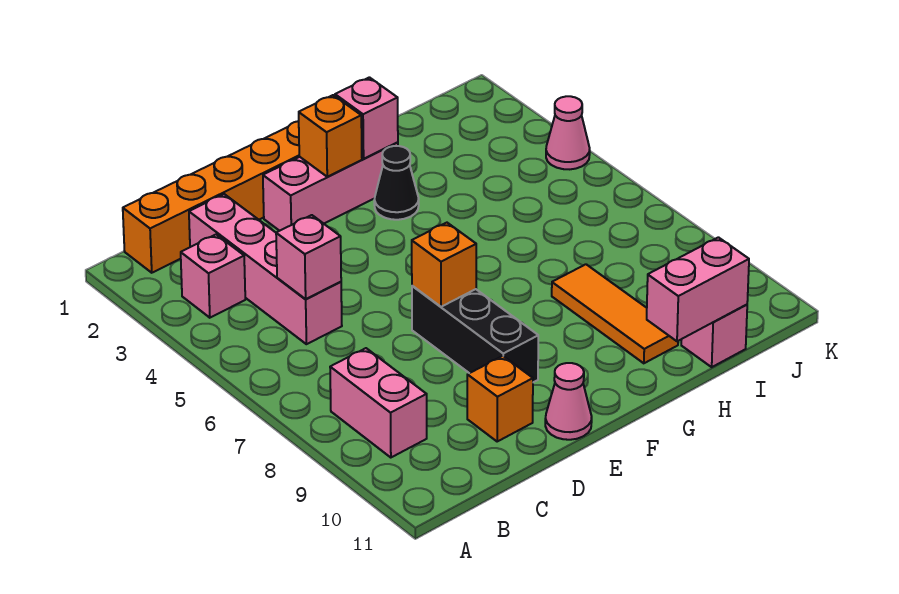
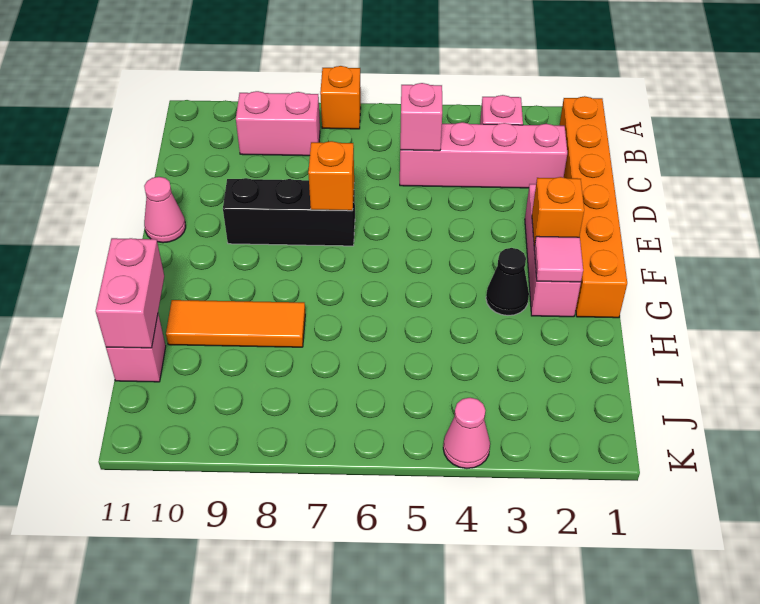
orange 1x1 brick [467,356,533,441] -> orange 1x1 brick moved to [320,66,361,129]
pink 1x1 brick [335,77,398,159] -> pink 1x1 tile [534,236,583,282]

